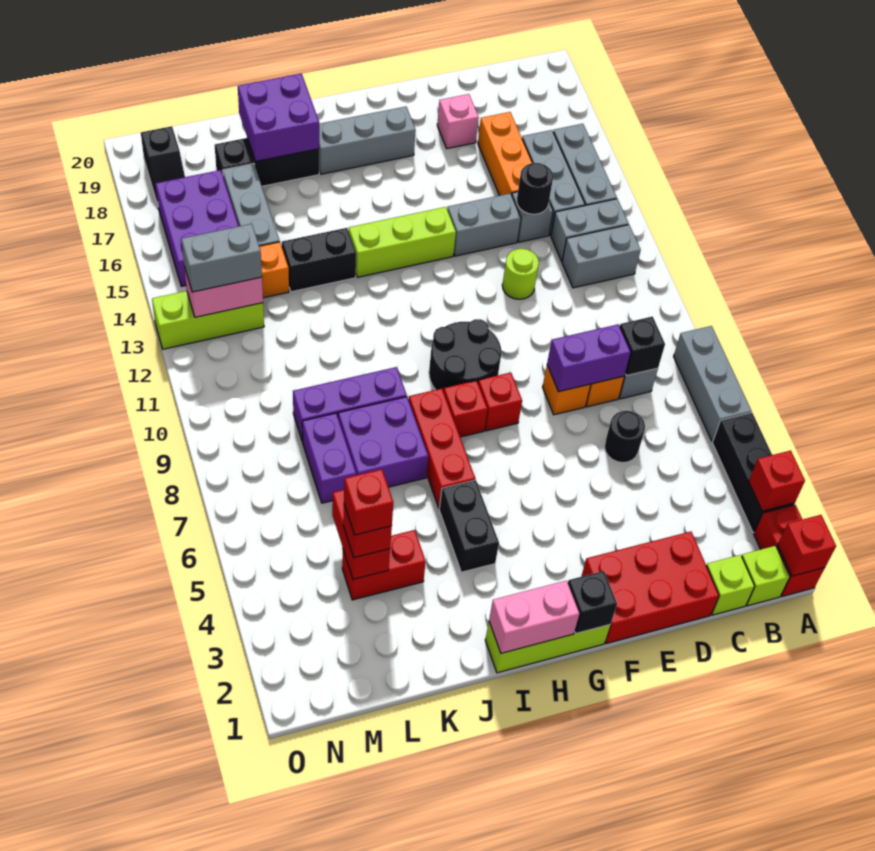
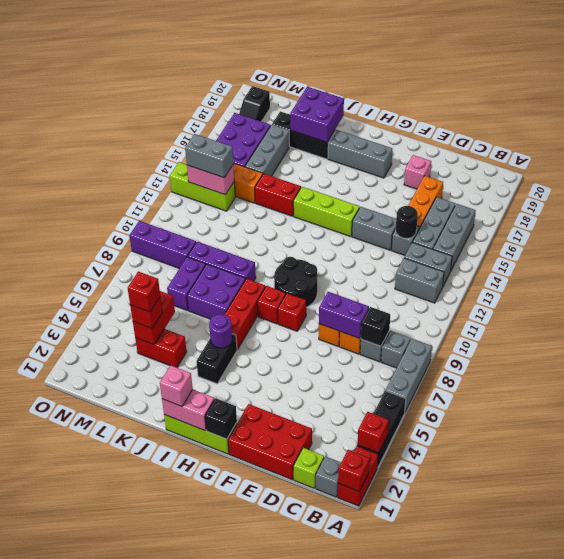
lime 1x1 brick [742,546,790,606] -> grey 1x1 brick [316,456,341,497]
none -> grey 1x1 brick [381,331,411,368]
black 1x1 round brick [605,411,645,463] -> none
lime 1x1 round brick [502,249,539,299] -> none
none -> pink 1x1 brick [160,365,193,407]
none -> purple 1x1 round brick [209,314,232,348]
black 1x2 brick [282,228,356,292] -> red 1x2 brick [255,174,301,216]
none -> purple 1x3 brick [129,221,196,269]

